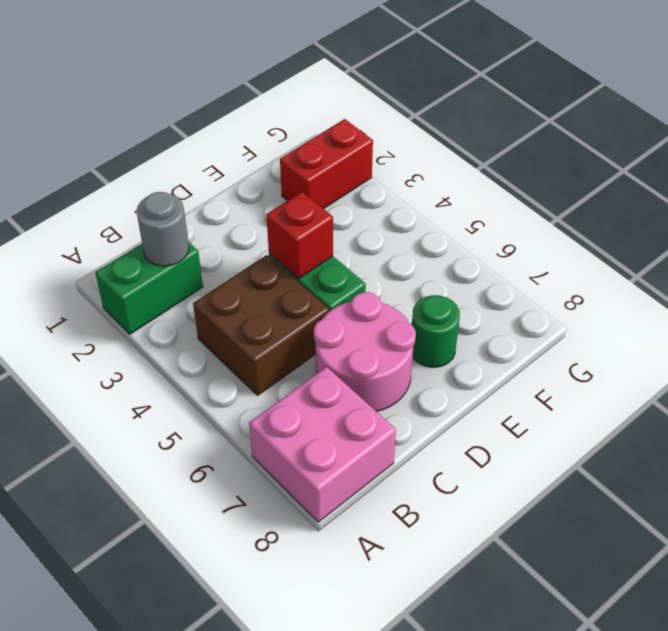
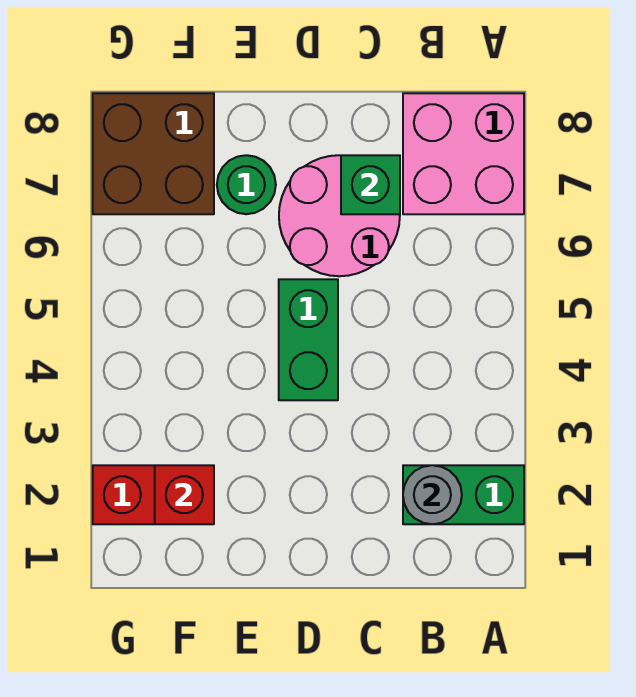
brown 2x2 brick [193,255,329,395] -> brown 2x2 brick moved to [93,93,214,214]
none -> green 1x1 brick [341,155,400,214]
red 1x1 brick [266,192,333,279] -> red 1x1 brick moved to [155,465,214,524]

